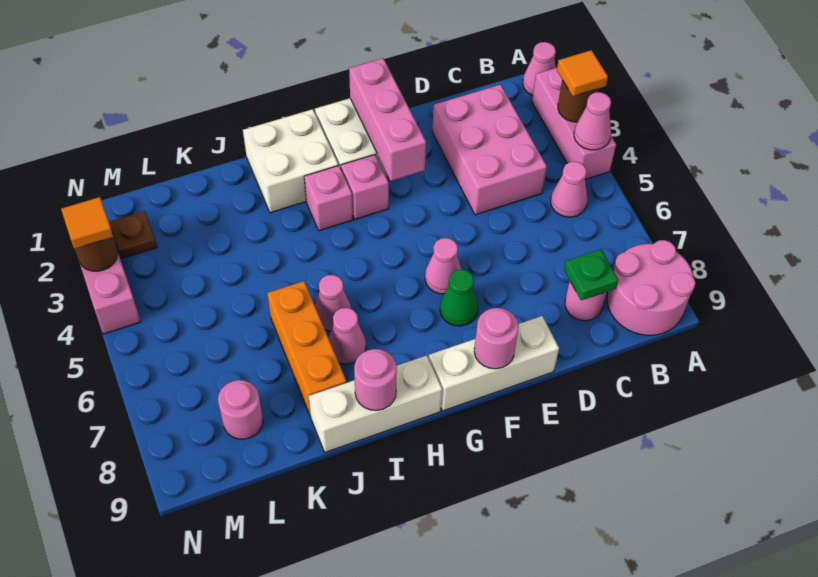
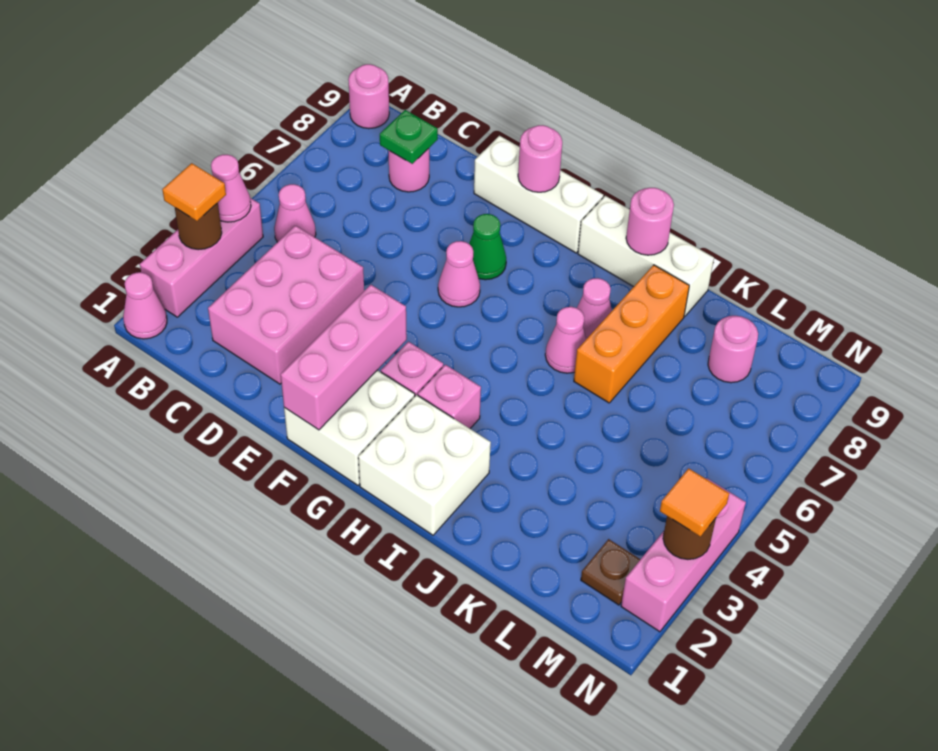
pink 2x2 round brick [607,240,696,335] -> pink 1x1 round brick [348,64,389,129]

